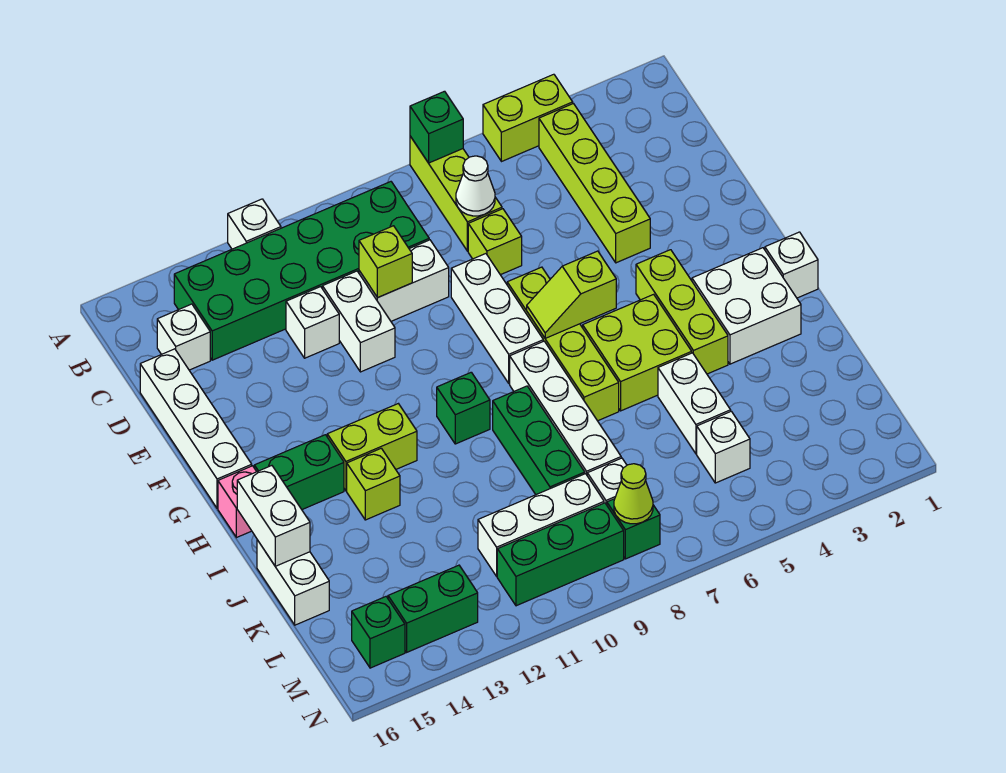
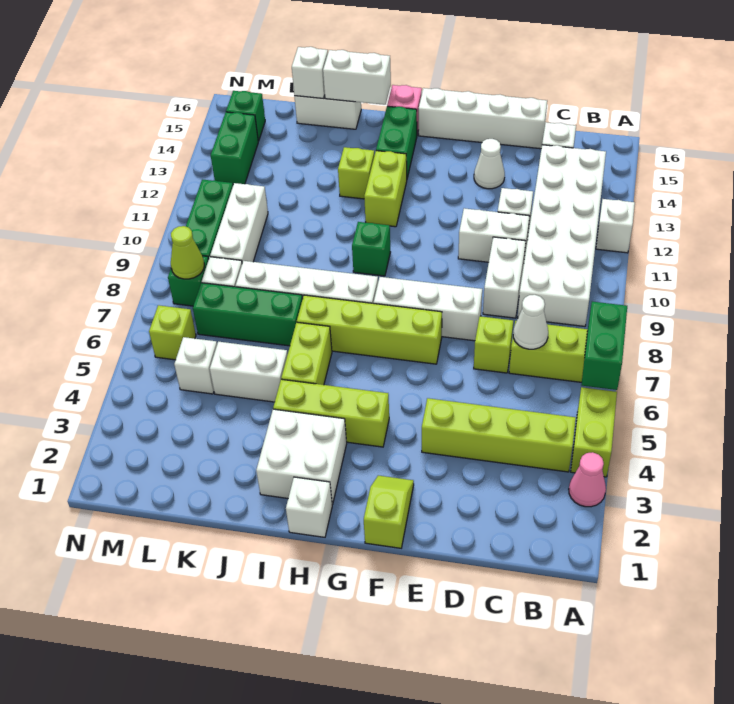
none -> pink 1x1 cone [569,452,606,507]
green 1x1 brick [410,91,463,163] -> green 1x2 brick [581,302,627,390]
green 2x6 brick [174,182,429,360] -> white 2x6 brick [518,145,606,326]
lime 1x1 brick [359,226,412,298] -> lime 1x1 brick moved to [149,305,196,360]
none -> white 1x1 cone [474,139,505,189]
lime 1x2 slope [527,251,616,338] -> lime 1x2 slope moved to [364,475,414,548]
lime 2x2 brick [583,294,692,411] -> lime 1x2 brick [281,322,332,385]
green 1x3 brick [493,386,585,495] -> green 1x3 brick moved to [193,283,303,346]
none -> white 1x1 brick [292,47,328,99]

